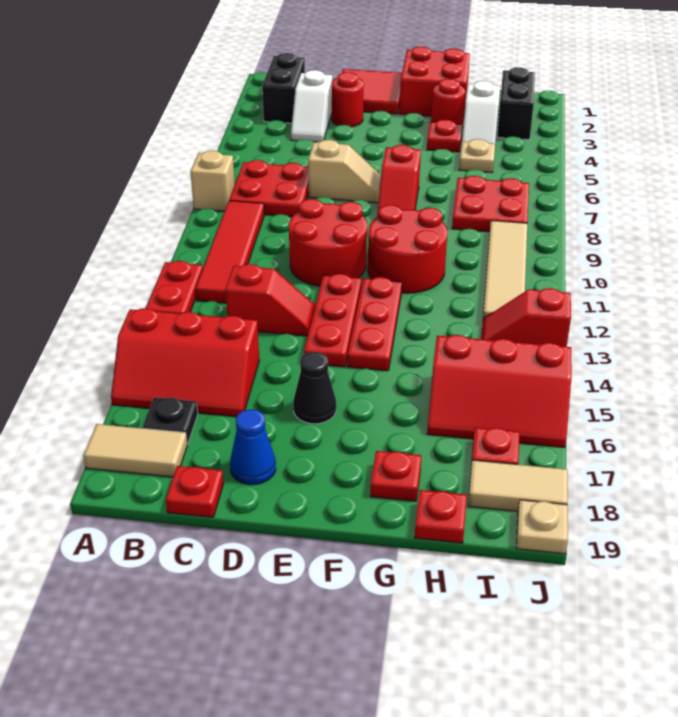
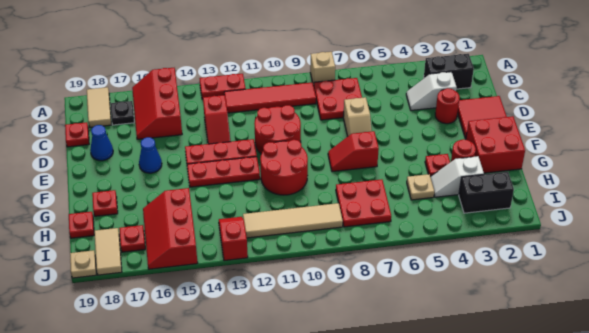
black 1x1 cone [293,352,336,424] -> blue 1x1 cone [139,137,162,173]

